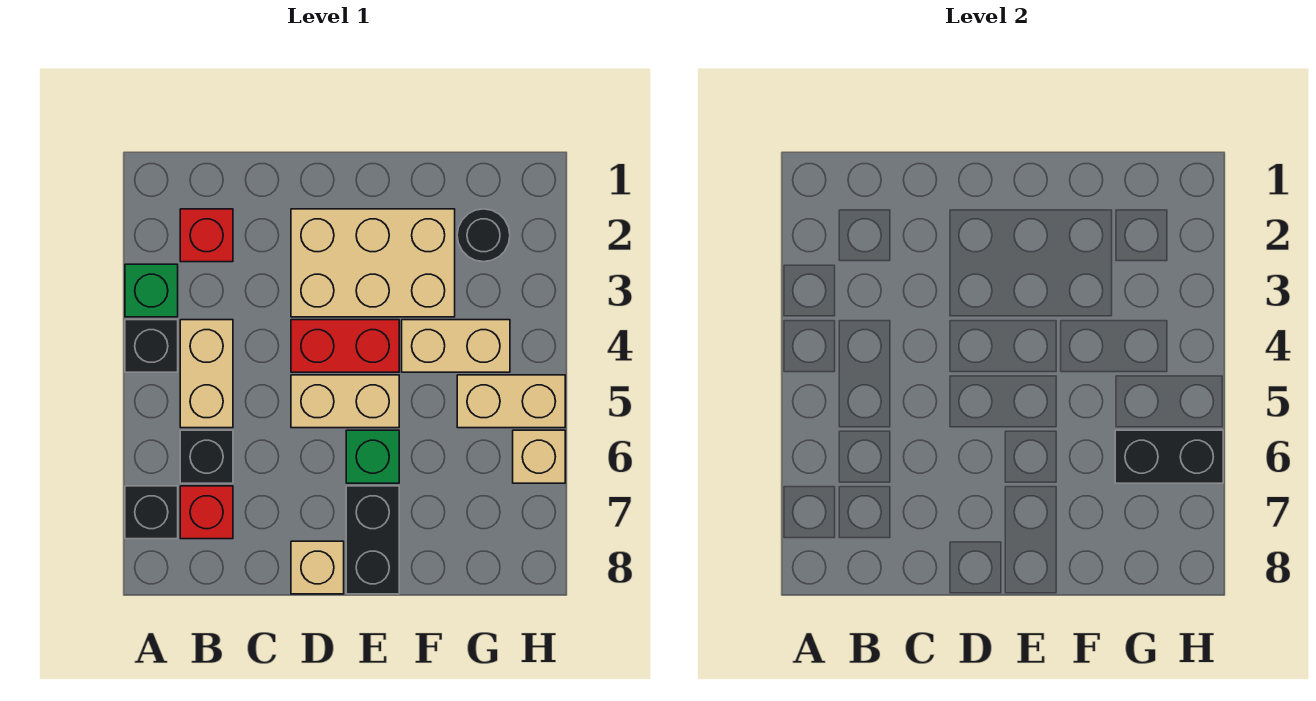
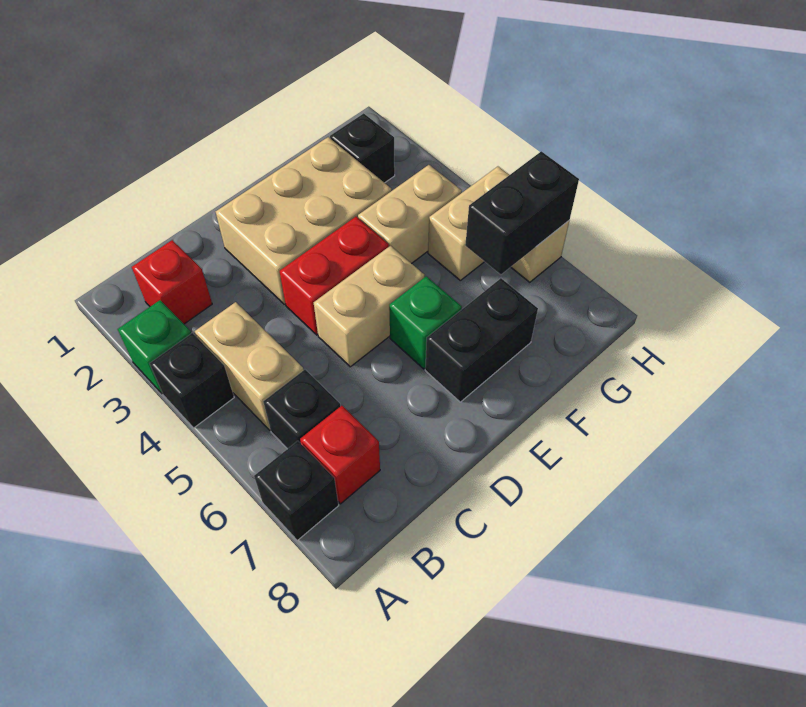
tan 1x1 brick [291,541,344,594] -> none
black 1x2 brick [346,486,399,594] -> black 1x2 brick turned to [425,278,538,402]
black 1x1 round brick [457,209,510,262] -> black 1x1 brick [330,113,395,183]

